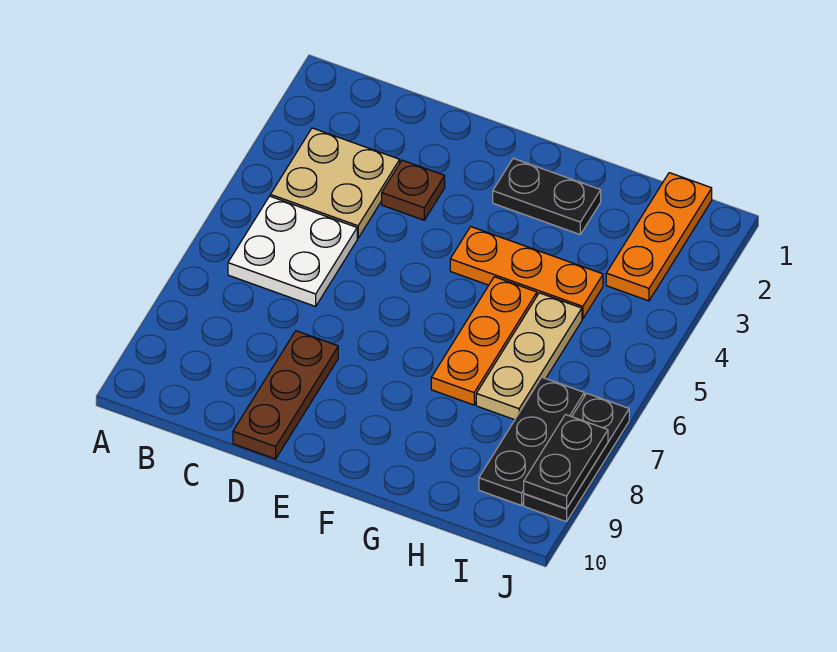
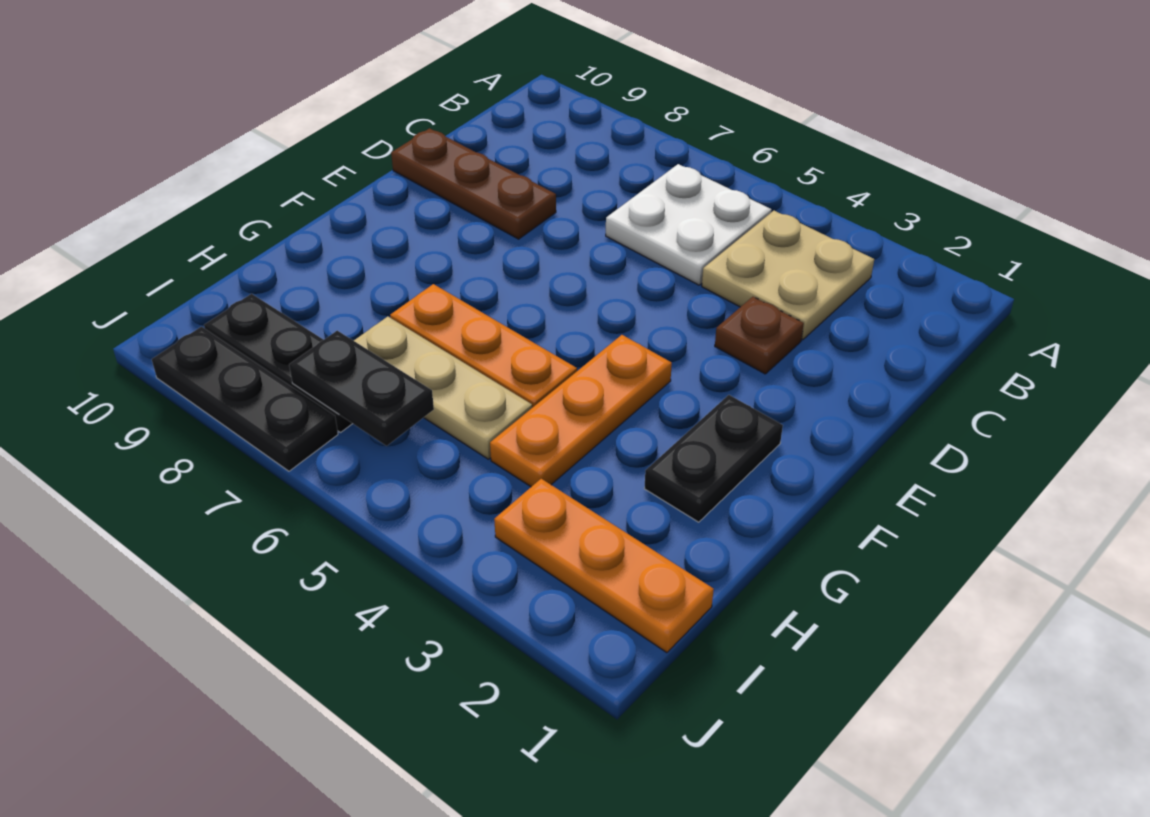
black 1x2 plate [524,415,608,509] -> black 1x2 plate moved to [289,331,434,446]

